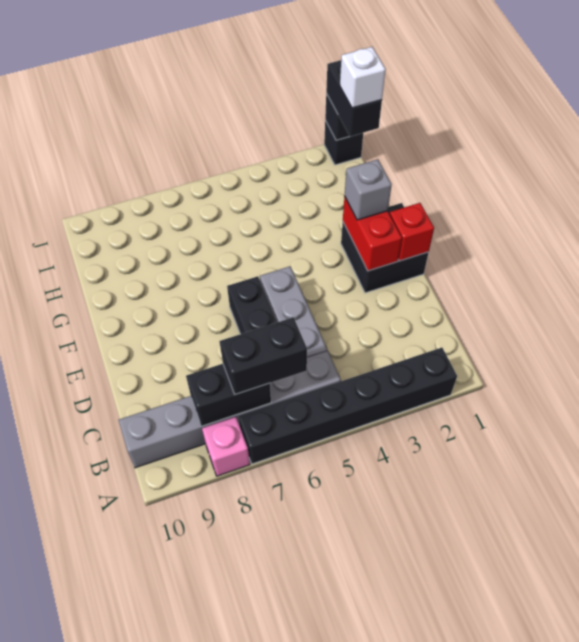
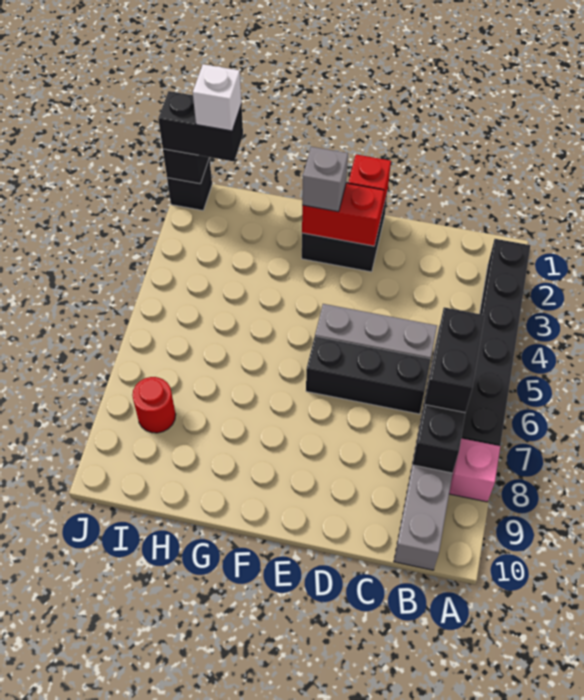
none -> red 1x1 round brick [132,377,176,433]

